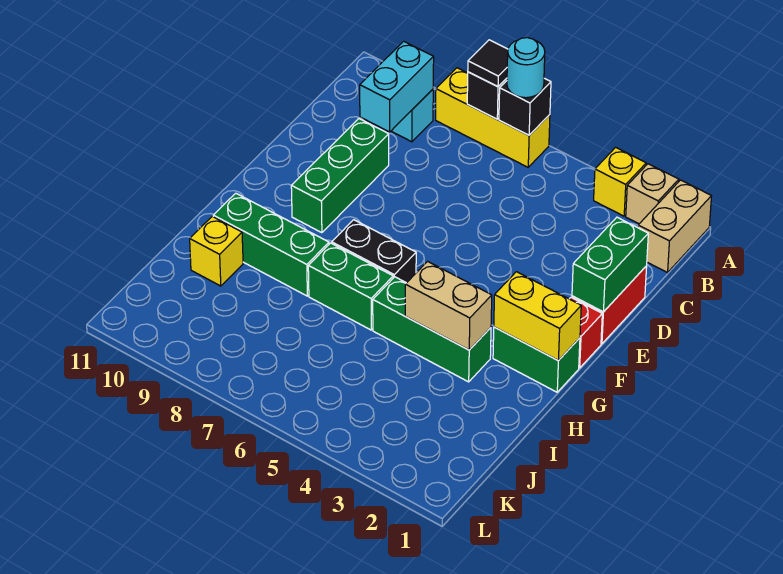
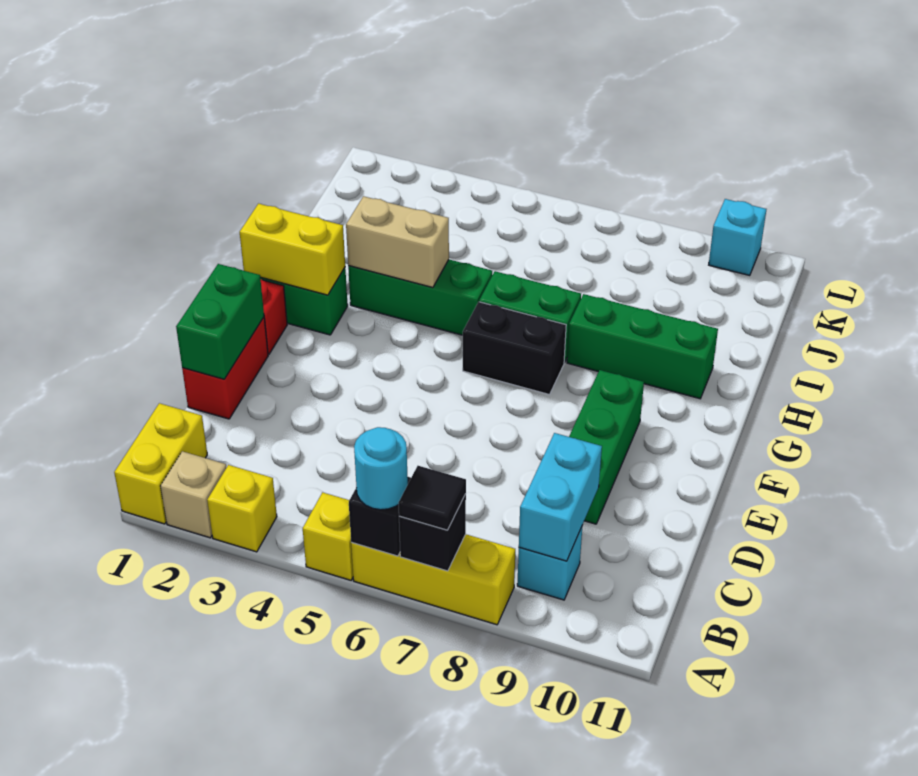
tan 1x2 brick [638,180,711,273] -> yellow 1x2 brick [114,403,207,524]
yellow 1x1 brick [190,216,243,286] -> yellow 1x1 brick moved to [303,492,353,580]
none -> cyan 1x1 brick [709,199,766,276]

